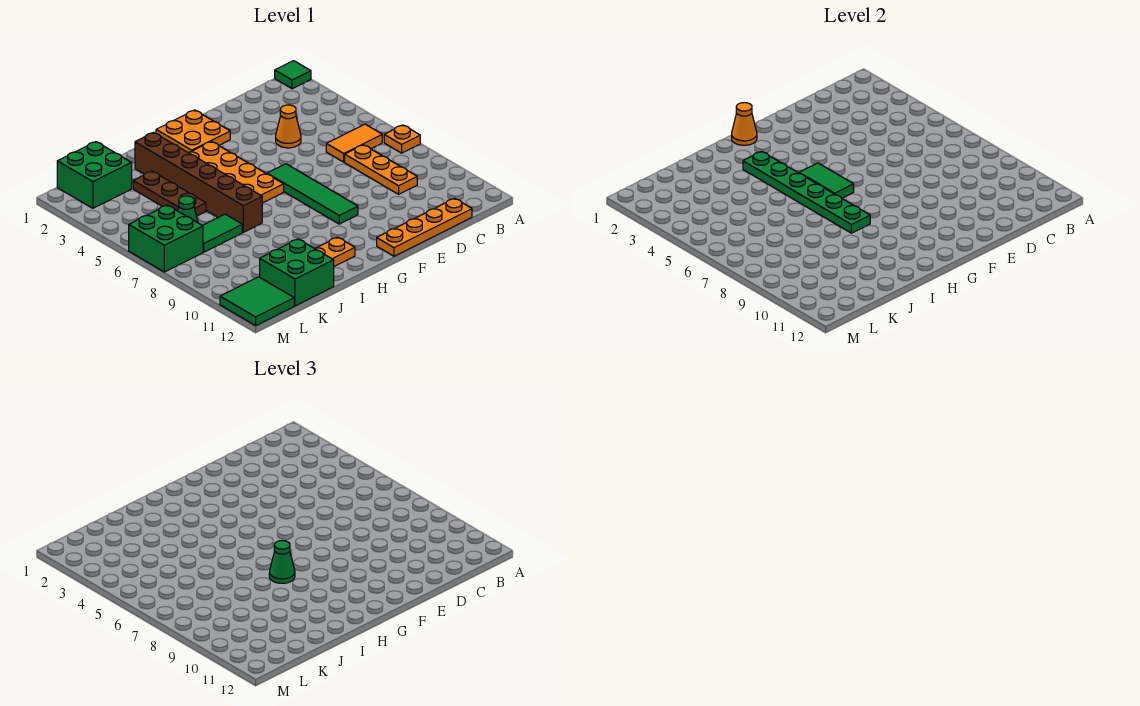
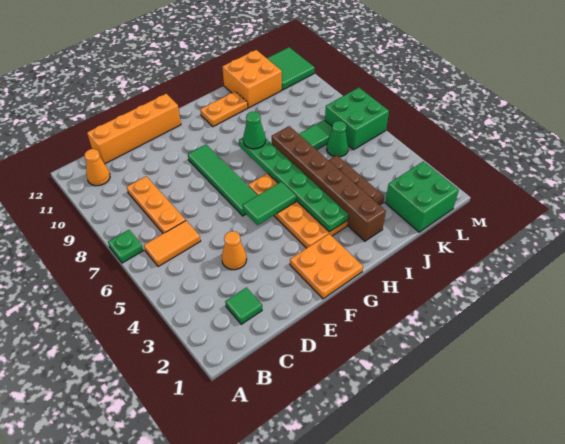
green 1x1 tile [275,61,311,89] -> green 1x1 tile moved to [225,288,262,324]
orange 1x1 plate [384,125,420,153] -> green 1x1 plate [108,230,143,263]
orange 1x4 plate [377,198,472,256] -> orange 1x4 brick [87,94,181,164]
orange 1x1 cone [732,103,757,145] -> orange 1x1 cone moved to [84,149,110,186]
green 1x2 tile [799,163,854,198] -> green 1x2 tile turned to [243,182,296,225]
green 2x2 brick [260,239,334,306] -> orange 2x2 brick [222,50,282,108]

